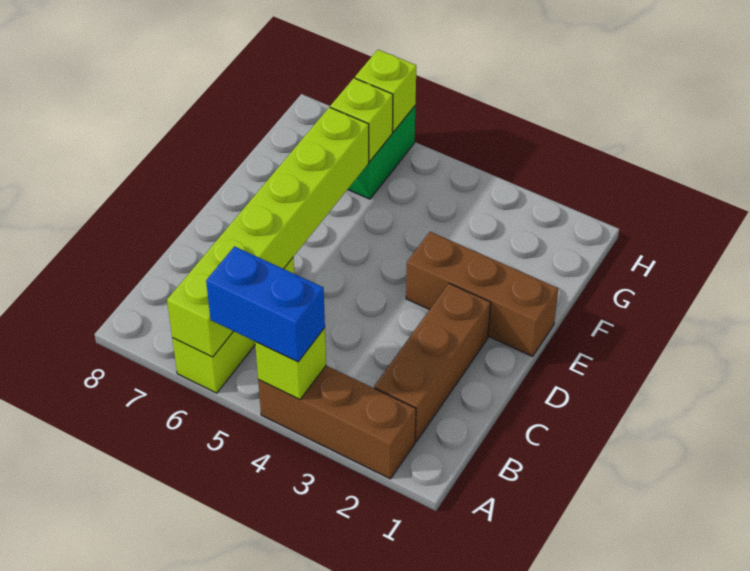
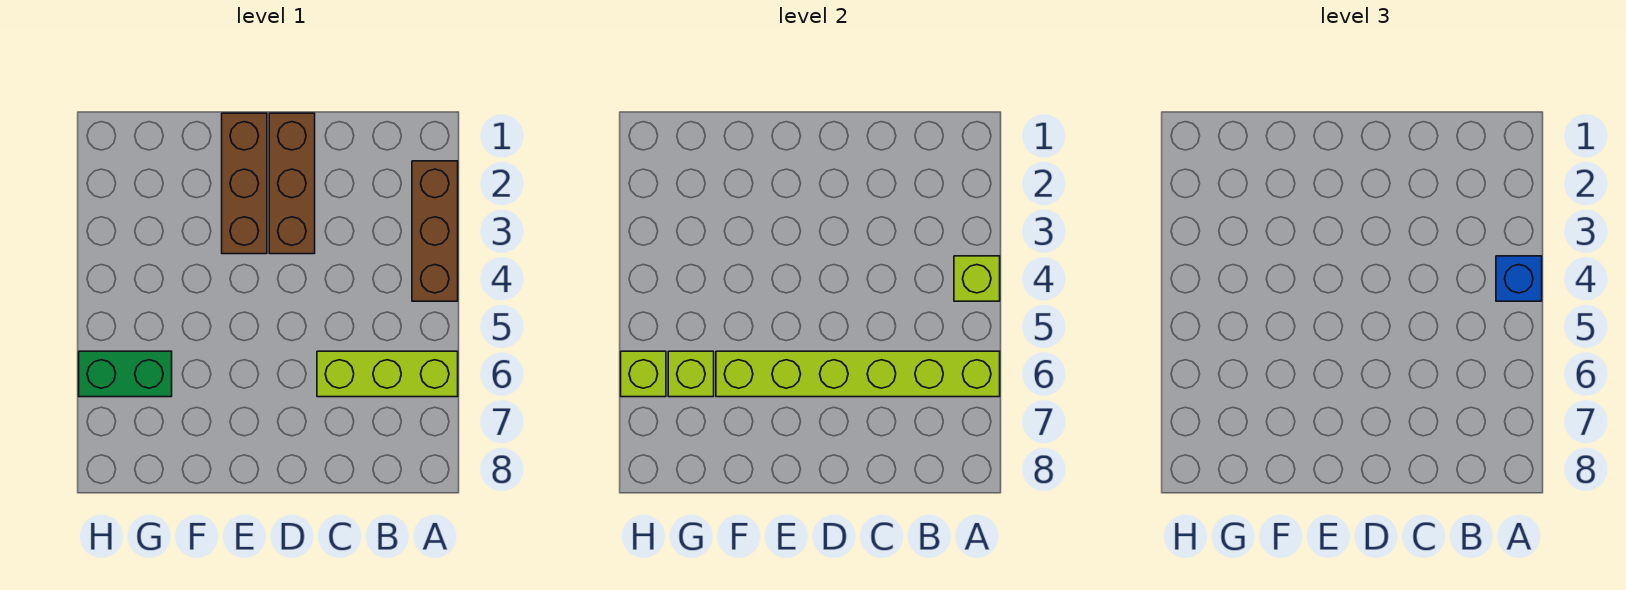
blue 1x2 brick [206,246,325,362] -> blue 1x1 brick [1496,256,1542,301]
brown 1x3 brick [374,284,491,442] -> brown 1x3 brick turned to [269,113,315,254]

